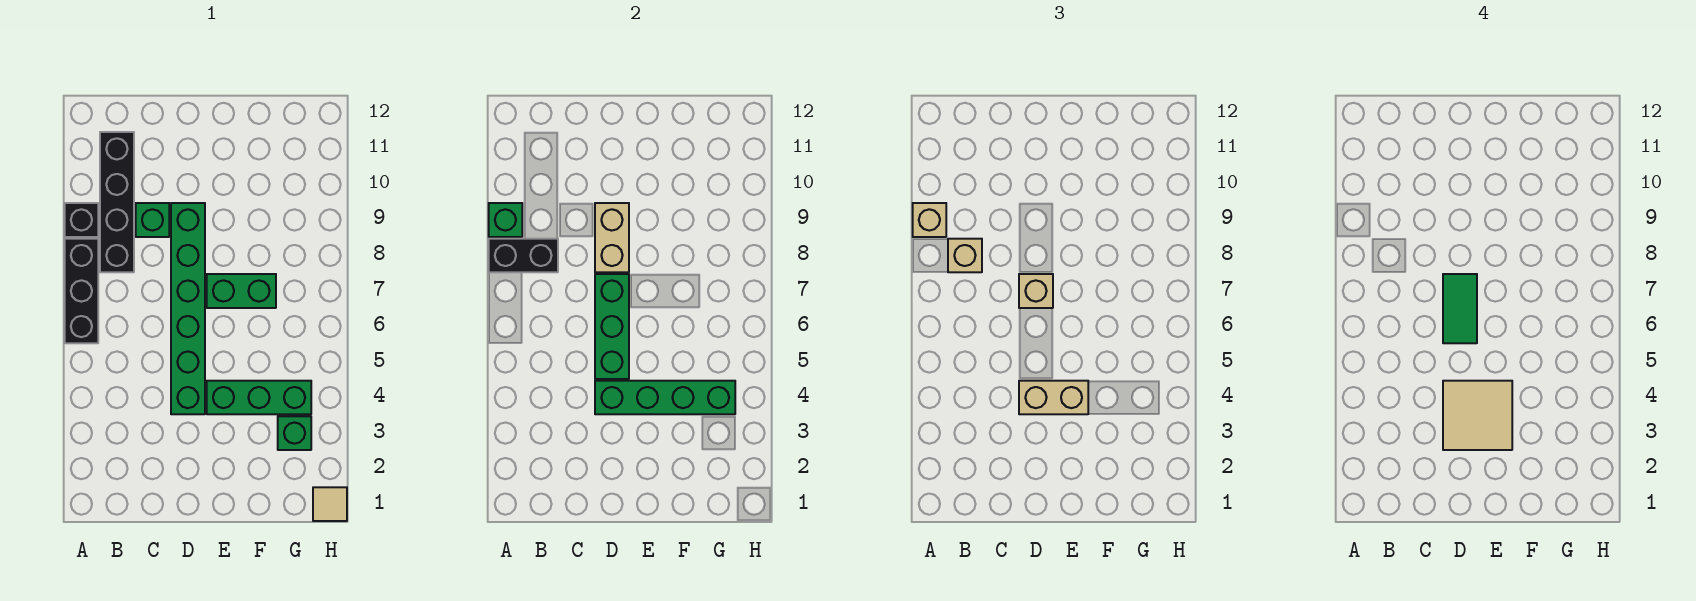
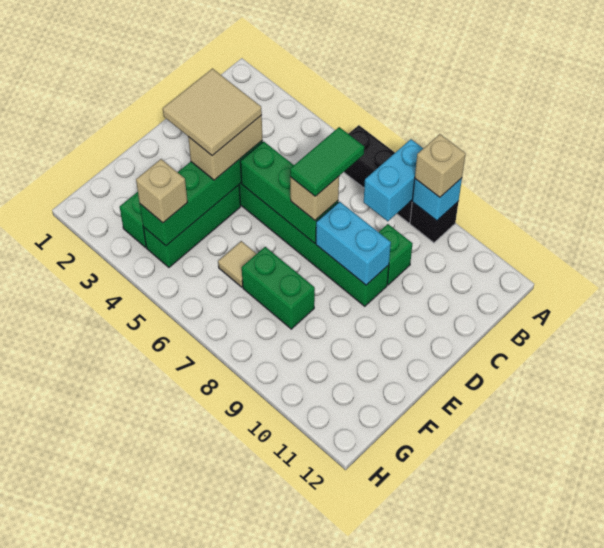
black 1x2 brick [489,239,558,272] -> cyan 1x2 brick [364,139,423,221]
green 1x1 brick [489,203,522,237] -> cyan 1x1 brick [412,178,462,221]
black 1x4 brick [100,132,134,272] -> none
tan 1x1 brick [948,239,982,272] -> tan 1x1 brick moved to [136,159,187,223]
green 1x2 tile [1443,274,1477,343] -> green 1x2 tile turned to [290,127,364,196]
tan 1x2 brick [595,203,629,272] -> cyan 1x2 brick [316,202,391,285]
green 1x2 brick [207,274,276,308] -> green 1x2 brick turned to [242,247,315,329]
tan 1x1 tile [313,487,347,521] -> tan 1x1 tile moved to [218,241,256,287]

